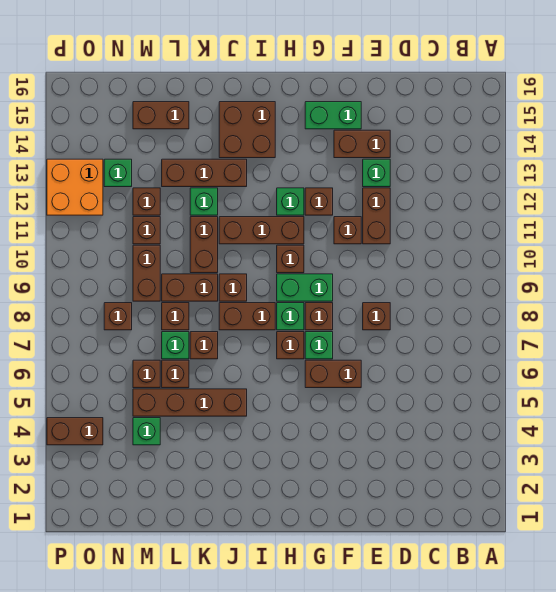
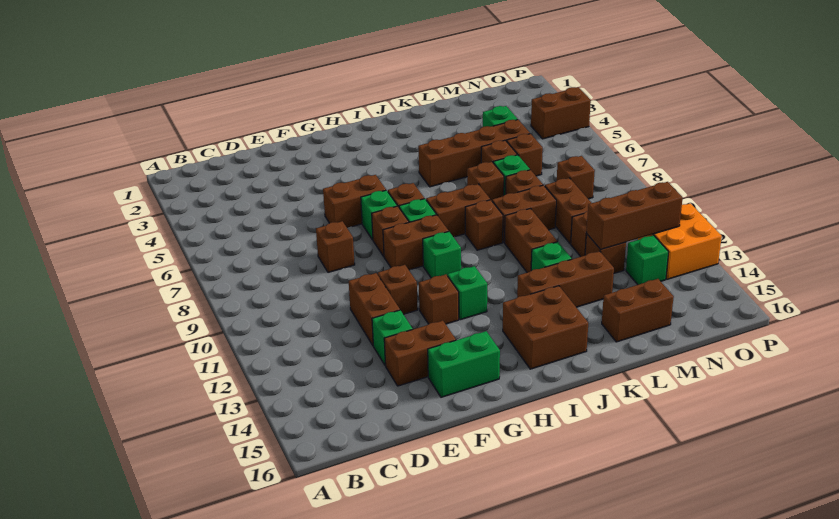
green 1x2 brick [277,274,333,301] -> brown 1x2 brick [383,215,449,270]
brown 1x1 brick [277,245,304,273] -> green 1x1 brick [423,232,461,278]
brown 1x3 brick [219,217,304,244] -> brown 1x3 brick moved to [587,182,683,250]

